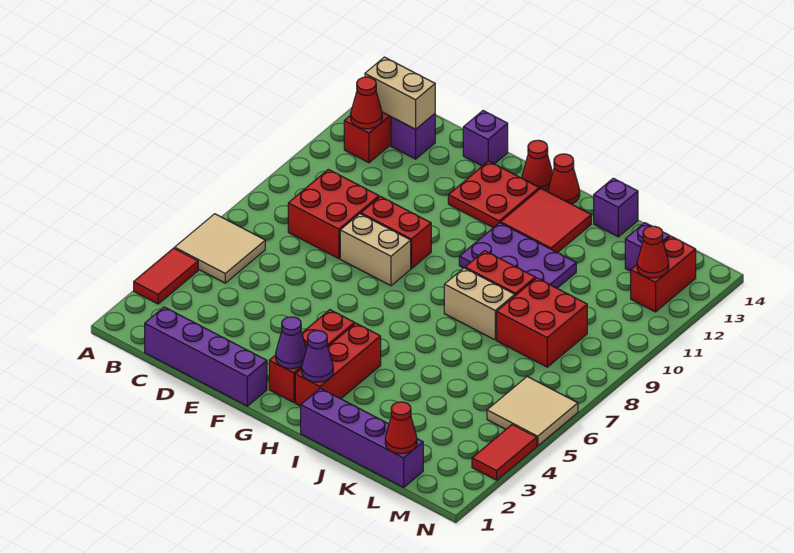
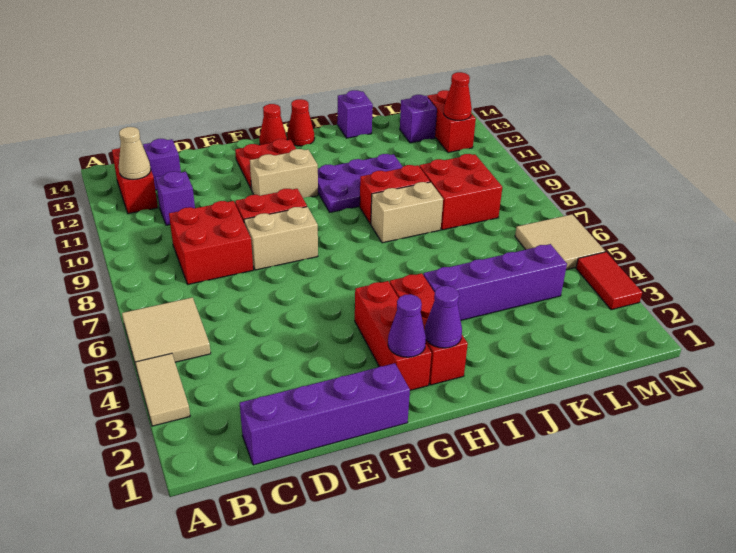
red 1x2 tile [134,248,198,304] -> tan 1x2 tile [135,353,190,426]
red 1x1 cone [351,77,382,129] -> tan 1x1 cone [119,127,151,179]
tan 1x2 brick [365,57,435,129] -> tan 1x2 brick moved to [250,149,318,198]
purple 1x1 brick [463,111,508,166] -> purple 1x1 brick moved to [155,171,195,225]
red 2x2 tile [501,188,591,253] -> none
purple 1x4 brick [301,388,423,487] -> purple 1x4 brick moved to [423,244,567,320]
red 1x1 cone [385,402,417,454] -> none

